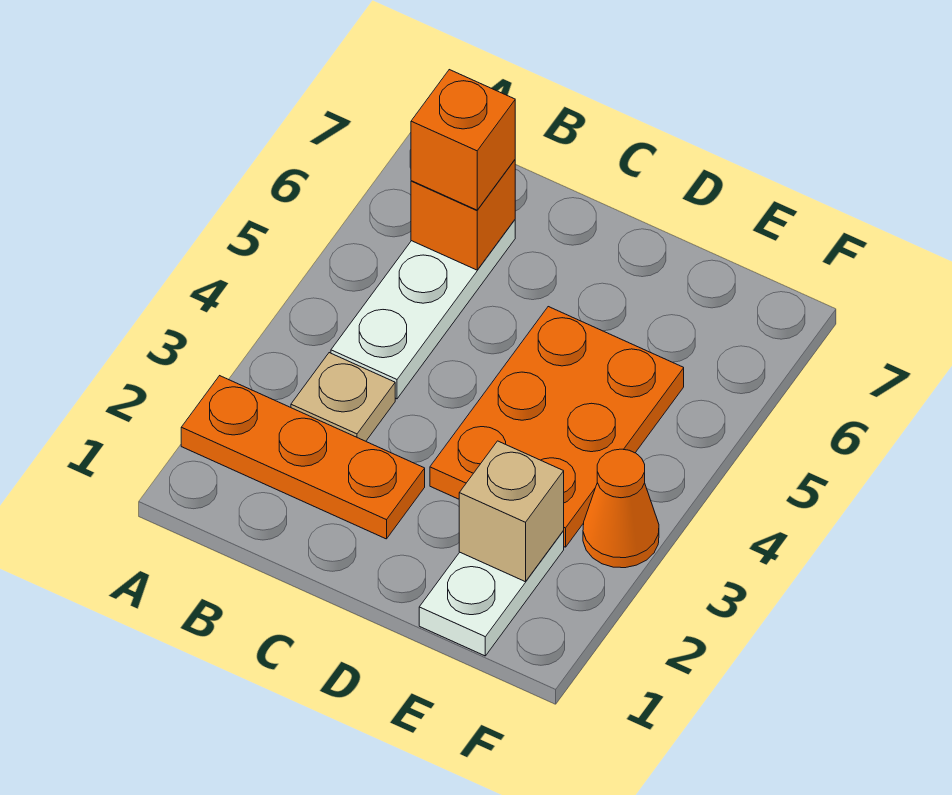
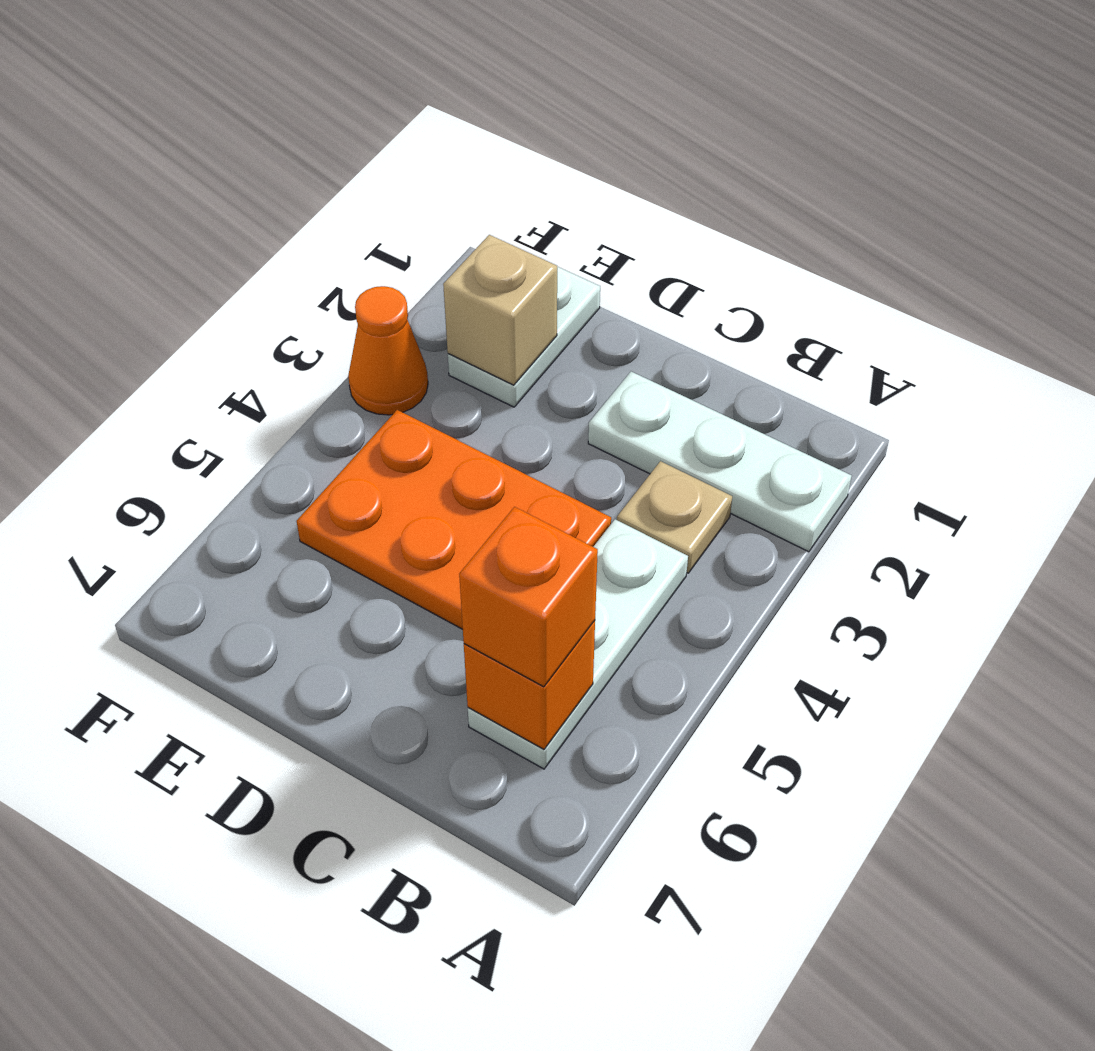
orange 1x3 plate [181,376,425,539] -> white 1x3 plate [588,372,852,552]
orange 2x3 plate [430,307,684,547] -> orange 2x3 plate turned to [297,410,611,629]

